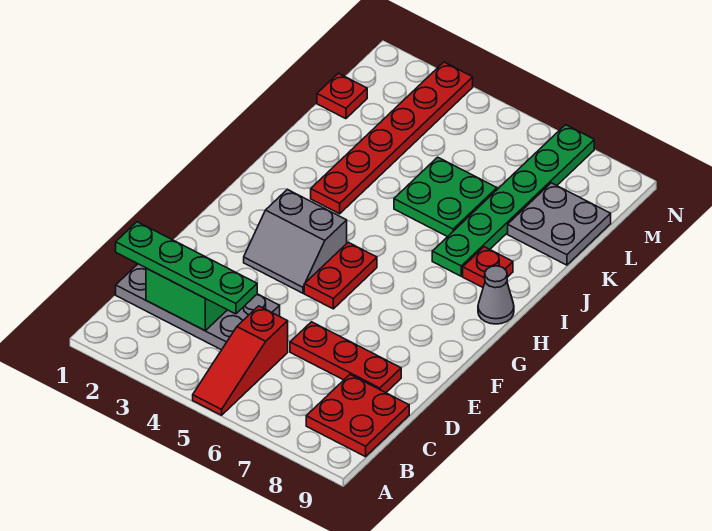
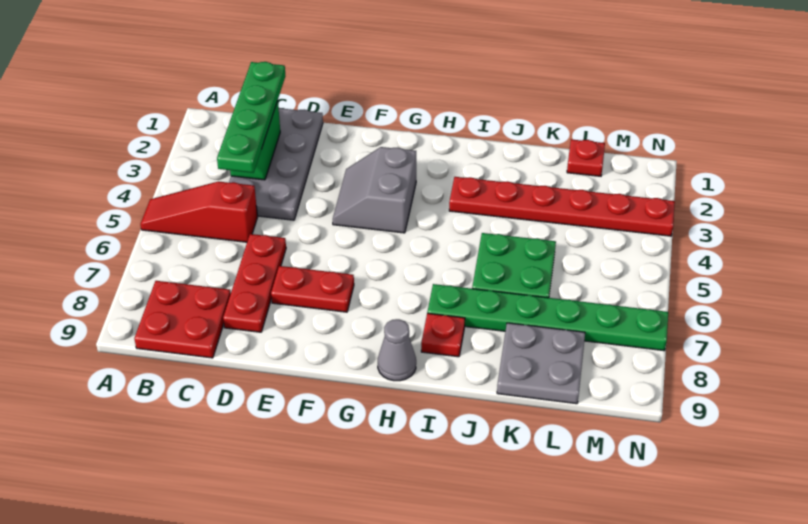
red 1x2 plate [304,242,377,309] -> red 1x2 plate moved to [271,266,354,312]

